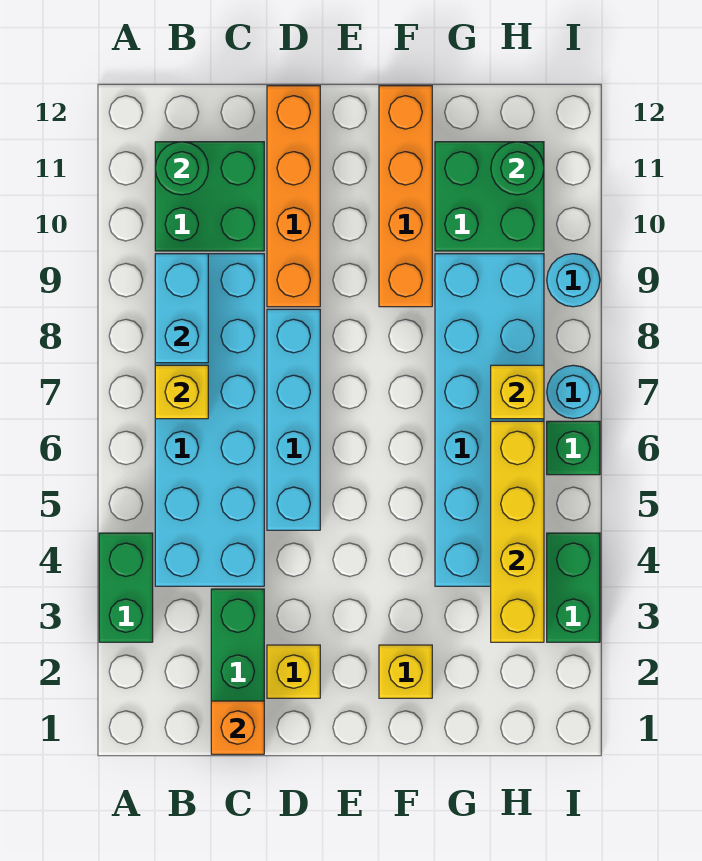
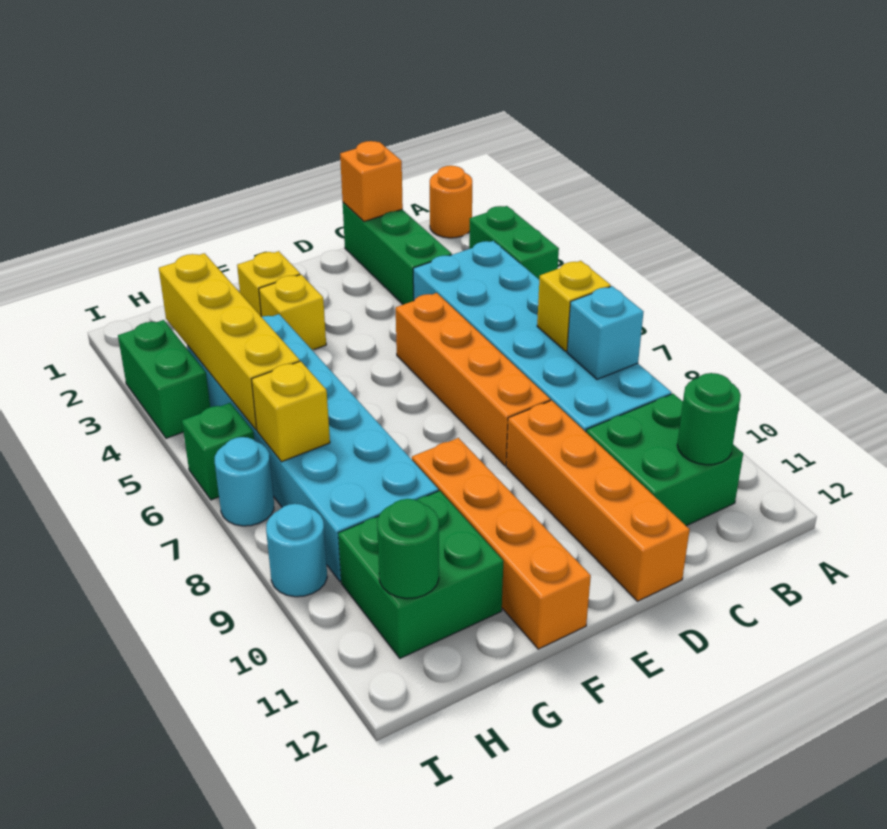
none -> orange 1x1 round brick [430,166,472,238]
cyan 1x2 brick [155,254,208,363] -> cyan 1x1 brick [567,286,643,379]
yellow 1x1 brick [267,645,320,698] -> yellow 1x1 brick moved to [259,275,326,350]
cyan 1x4 brick [267,309,320,530] -> orange 1x4 brick [396,293,550,466]

